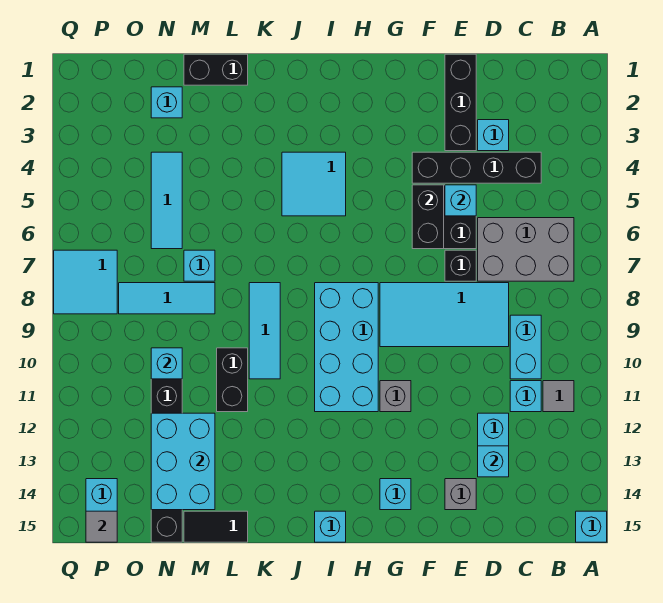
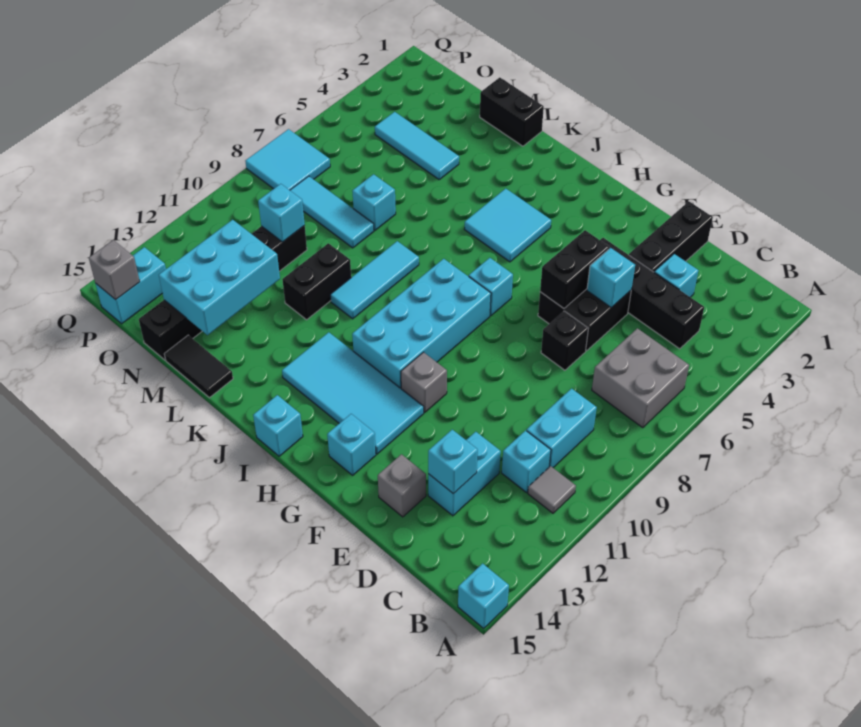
grey 2x3 brick [478,218,574,281] -> grey 2x2 brick [592,328,689,428]
cyan 2x4 tile [380,283,509,347] -> cyan 2x4 tile moved to [282,332,424,454]
cyan 1x1 brick [151,87,182,118] -> cyan 1x1 brick moved to [469,258,513,316]
cyan 1x3 tile [151,152,182,249] -> cyan 1x3 tile turned to [375,112,459,179]
grey 1x1 tile [86,511,117,542] -> grey 1x1 brick [89,240,140,300]

